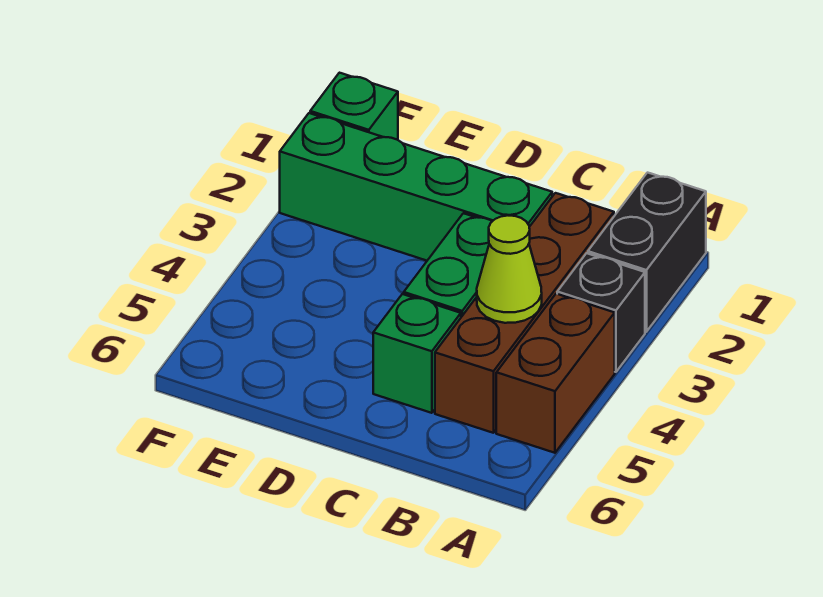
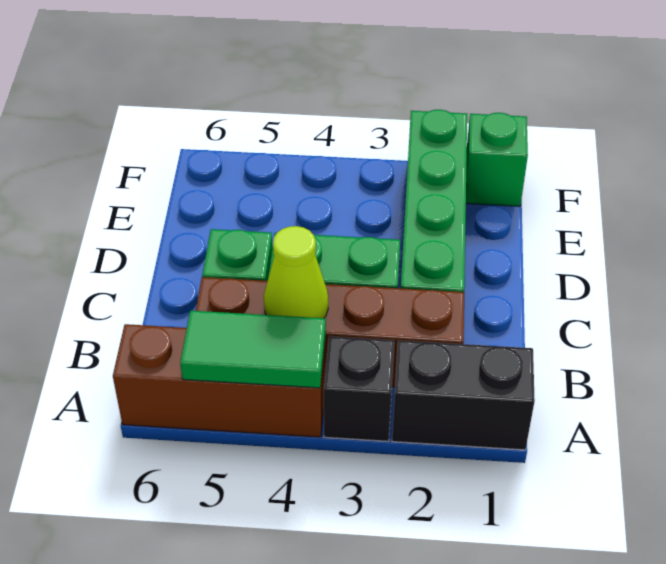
brown 1x2 brick [496,294,615,453] -> brown 1x3 brick [113,324,326,437]
none -> green 1x2 tile [180,311,326,388]

